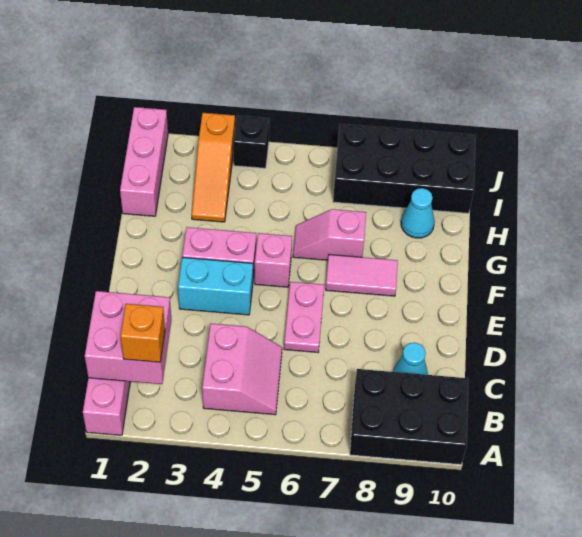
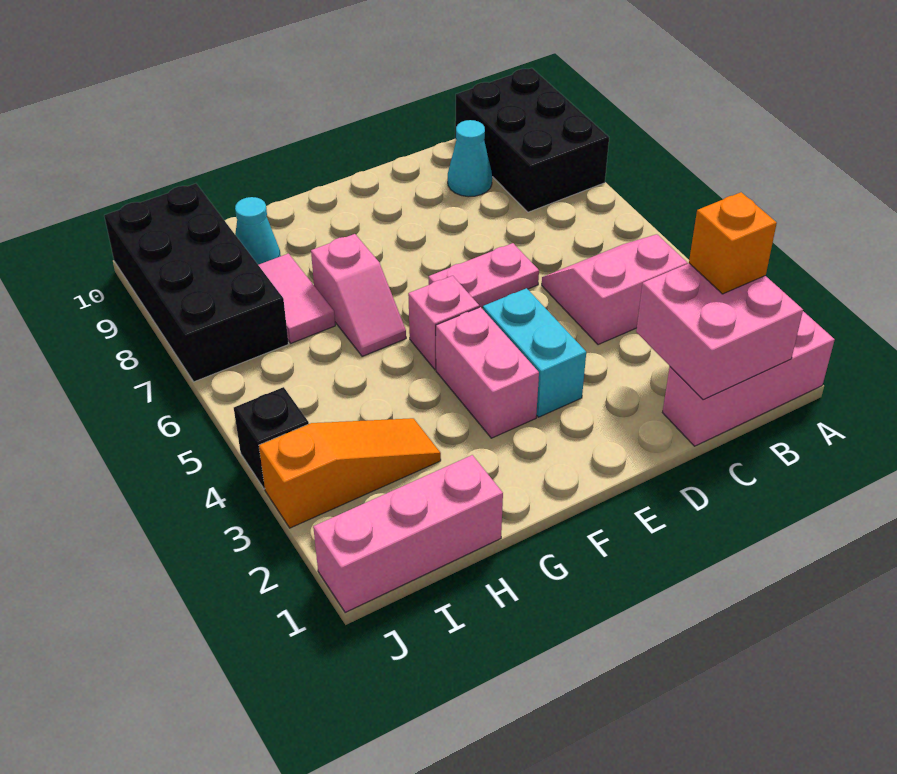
pink 1x2 tile [326,255,398,296] -> pink 1x2 tile moved to [259,254,335,343]

